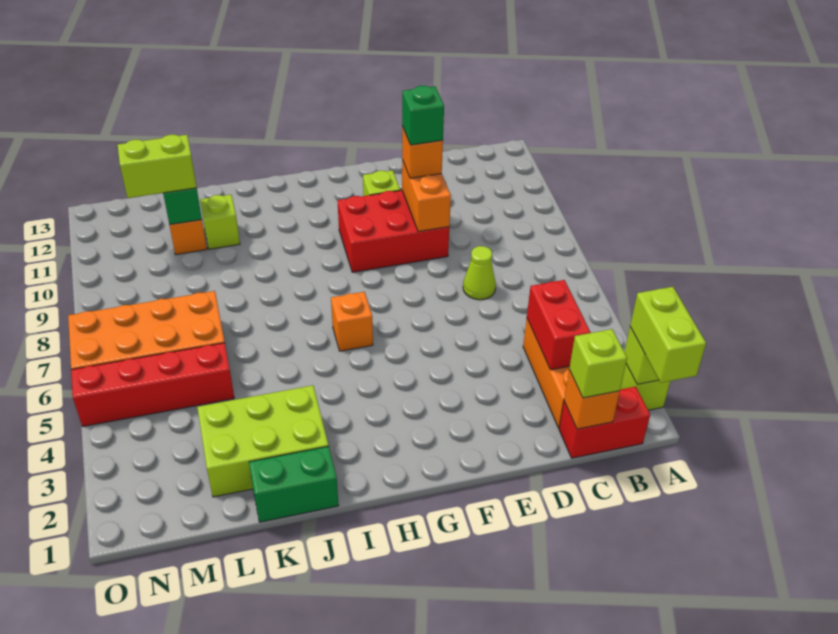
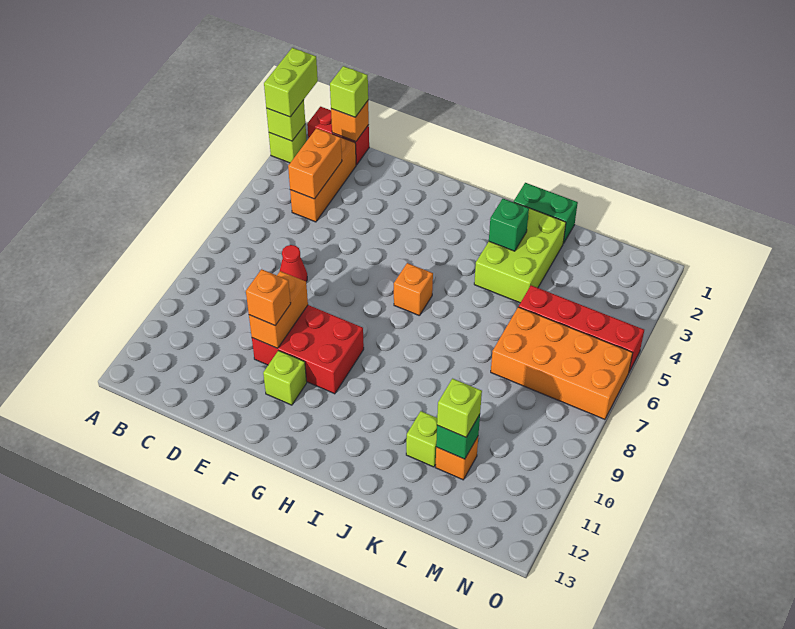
red 1x2 brick [527,280,591,370] -> orange 1x2 brick [288,128,342,199]
lime 1x1 cone [463,246,496,300] -> red 1x1 cone [280,245,307,282]
green 1x1 brick [402,86,444,145] -> green 1x1 brick moved to [489,199,529,251]
lime 2x3 brick [197,385,329,497] -> lime 2x3 brick turned to [474,208,566,303]
lime 1x2 brick [118,135,197,198] -> lime 1x1 brick [437,379,482,437]

